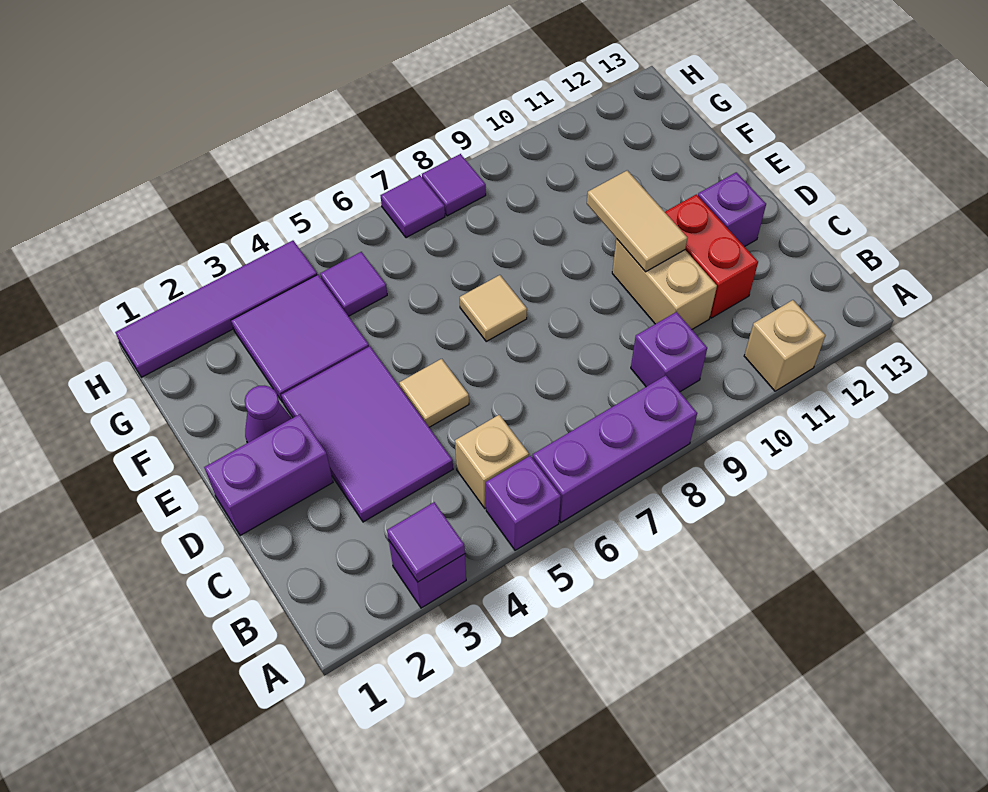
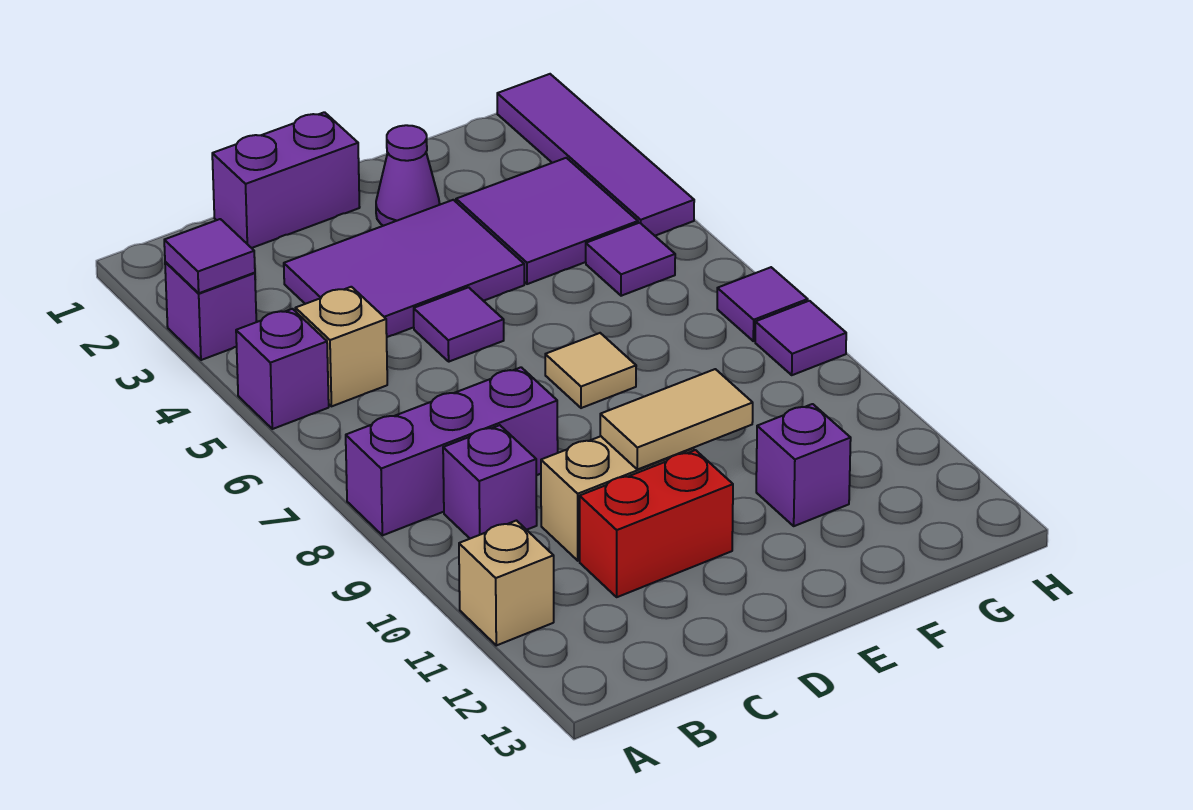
purple 1x3 brick [532,375,697,522] -> purple 1x3 brick turned to [346,367,558,535]
purple 1x2 brick [204,414,333,536] -> purple 1x2 brick turned to [212,112,360,248]
tan 1x1 tile [399,359,469,427] -> purple 1x1 tile [414,287,504,362]
purple 1x1 brick [698,172,766,247] -> purple 1x1 brick moved to [756,404,851,526]

